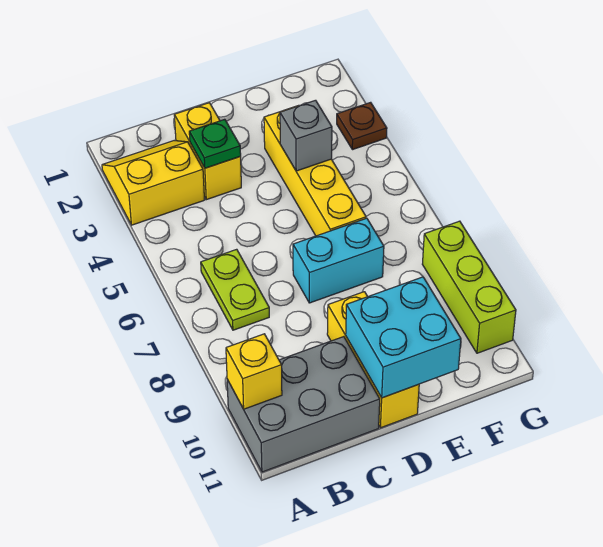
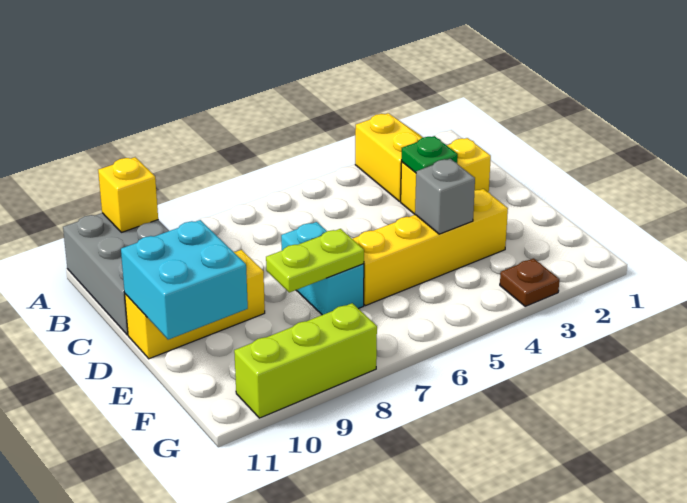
lime 1x2 plate [201,249,269,330] -> lime 1x2 plate moved to [266,229,364,292]

